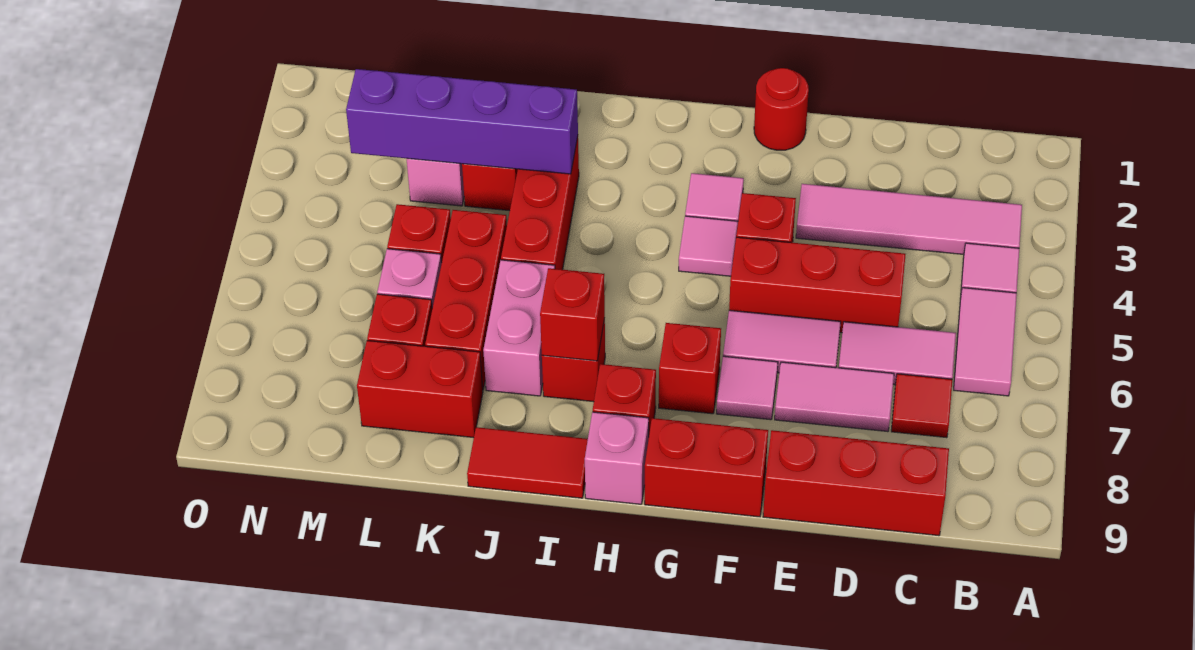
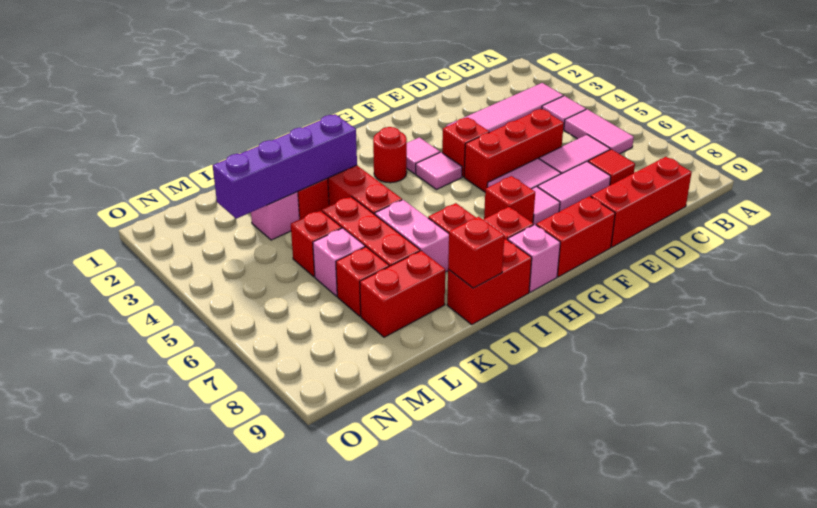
red 1x1 round brick [754,68,809,150] -> red 1x1 round brick moved to [373,127,407,183]
red 1x1 brick [540,268,605,361] -> red 1x1 brick moved to [448,217,504,288]
red 1x2 tile [467,427,588,498] -> red 1x2 brick [447,239,532,324]

